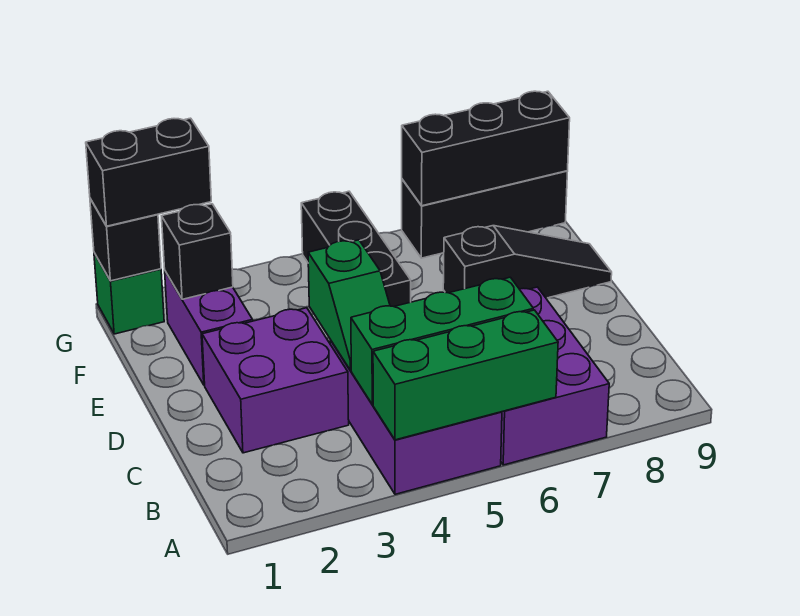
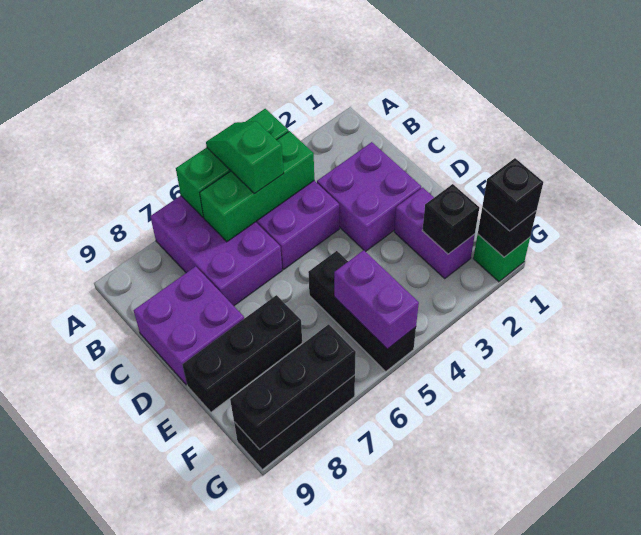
green 1x2 slope [308,240,390,371] -> green 1x2 slope moved to [206,121,284,194]
none -> purple 2x2 brick [134,266,244,385]
black 1x3 slope [443,226,612,298] -> black 1x3 brick [182,295,302,412]
none -> purple 1x2 brick [334,250,419,349]
black 1x2 brick [86,118,211,226] -> black 1x1 brick [482,158,543,231]

